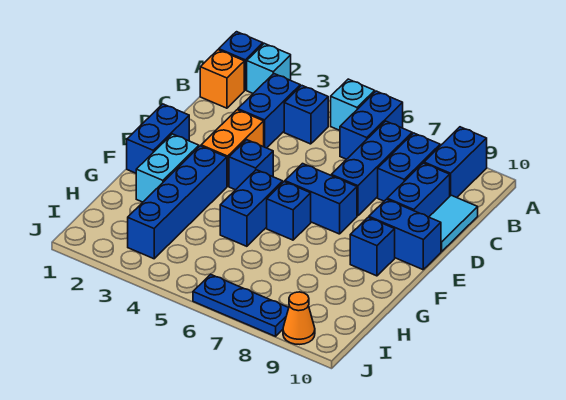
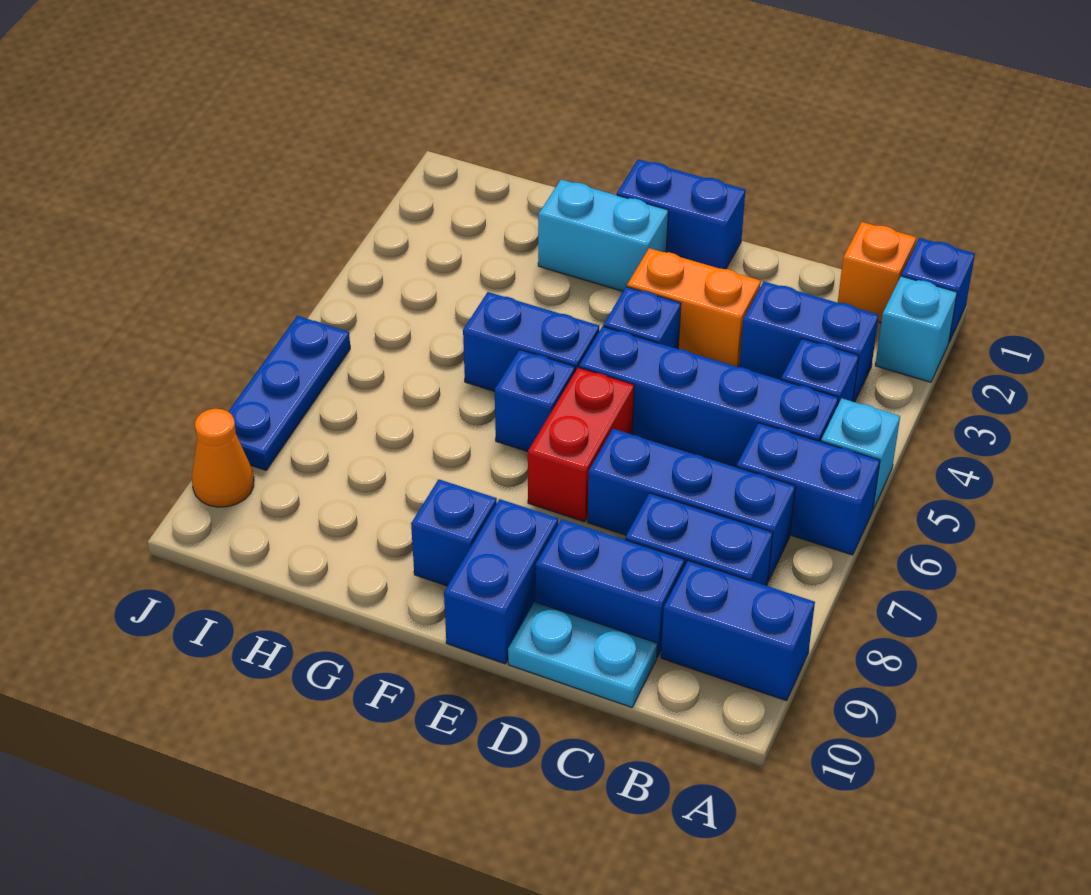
cyan 1x2 tile [429,195,478,252] -> cyan 1x2 plate [508,602,657,707]
blue 1x2 brick [285,164,357,234] -> red 1x2 brick [528,368,634,522]
blue 1x4 brick [128,146,227,259] -> blue 1x4 brick moved to [579,326,838,467]

